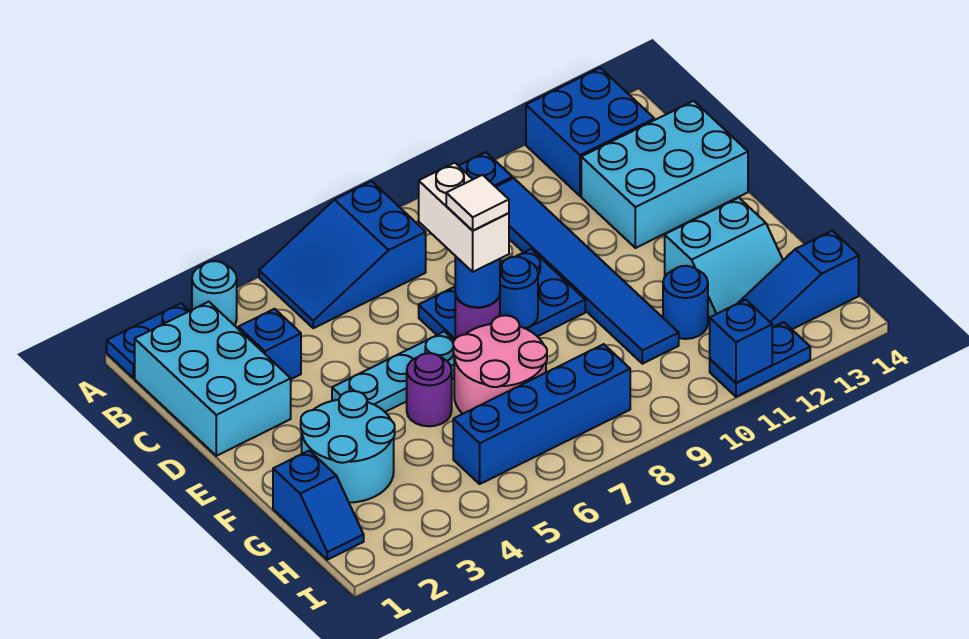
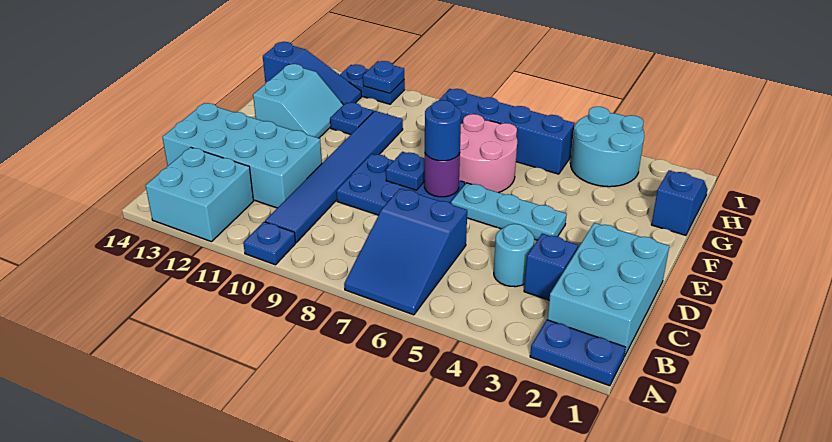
cyan 1x1 round brick [192,261,237,325] -> cyan 1x1 round brick moved to [494,224,534,287]
blue 2x3 slope [259,181,426,328] -> blue 2x3 slope turned to [344,189,467,315]
blue 2x2 brick [526,68,654,196] -> cyan 2x2 brick [146,147,254,242]
cyan 2x3 brick [581,101,748,248] -> cyan 2x4 brick [162,103,322,208]
white 1x2 brick [419,163,509,272] -> none
white 1x1 tile [446,175,509,231] -> none
blue 1x1 round brick [500,257,538,328] -> blue 1x1 plate [386,152,425,190]
cyan 2x2 round brick [301,391,395,503] -> cyan 2x2 round brick moved to [570,107,644,187]
purple 1x1 round brick [407,353,452,426] -> none
cyan 2x2 slope [665,198,783,318] -> cyan 2x2 slope turned to [253,64,343,138]
blue 1x1 round brick [663,266,708,339] -> blue 1x1 plate [330,103,374,134]
blue 1x1 brick [710,300,772,383] -> blue 1x1 plate [363,61,404,93]

